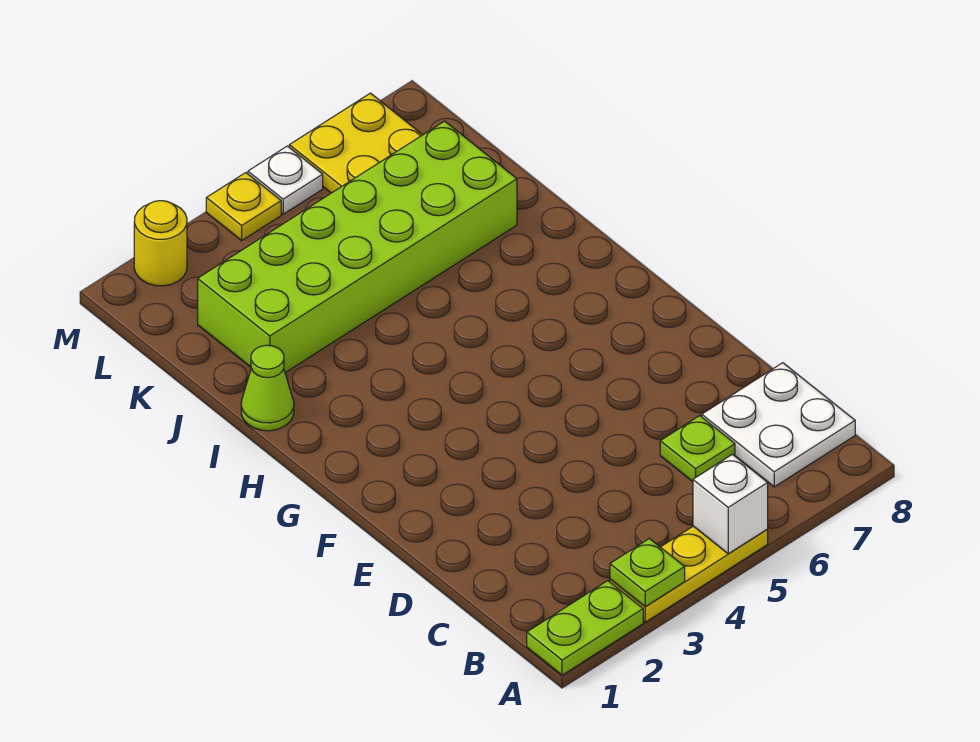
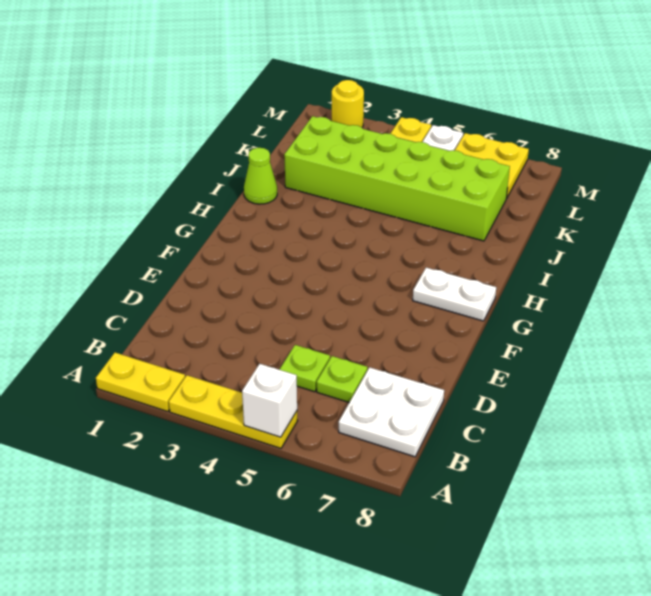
lime 1x2 plate [527,581,643,675] -> yellow 1x2 plate [96,353,185,412]
lime 1x1 plate [610,539,685,607] -> lime 1x1 plate moved to [279,345,330,392]
none -> white 1x2 plate [413,268,496,321]

